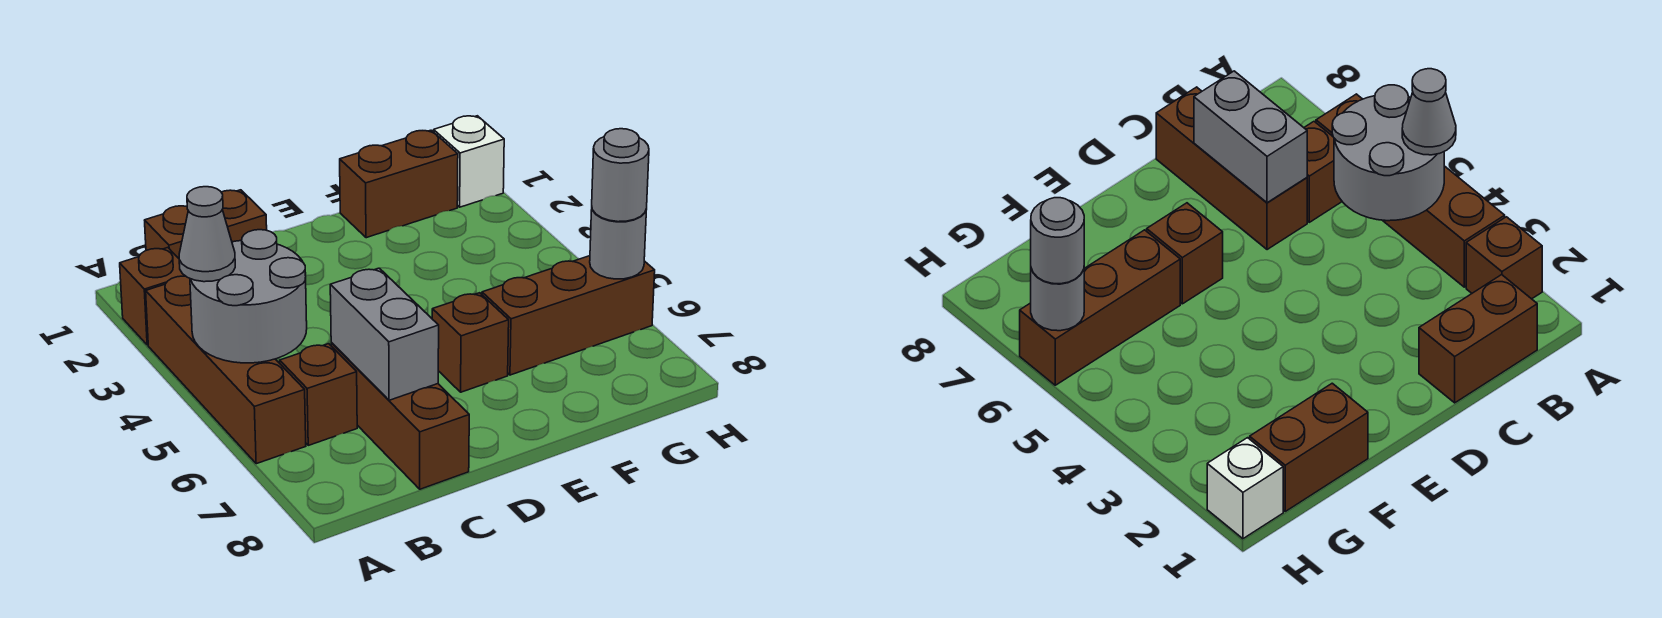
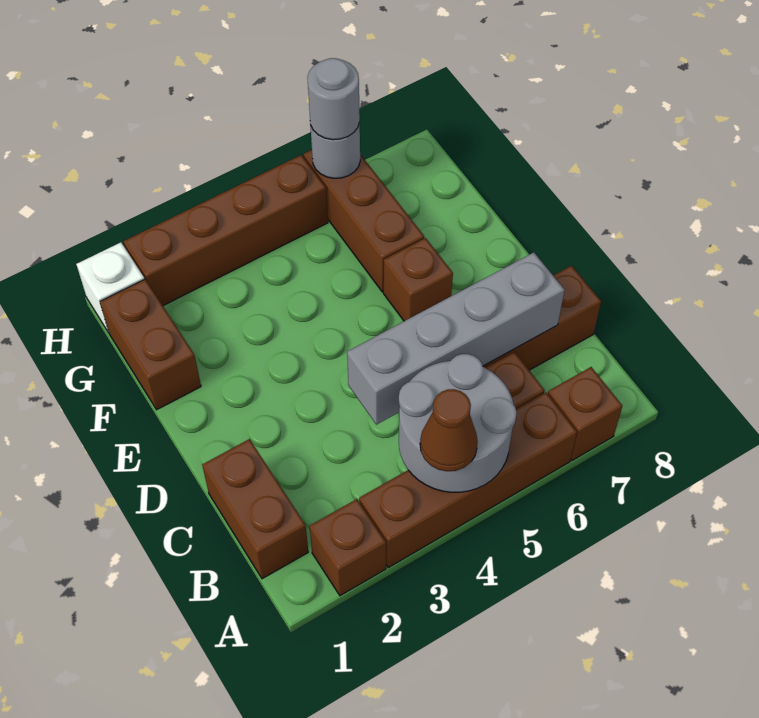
grey 1x1 cone [179,187,235,282] -> brown 1x1 cone [420,389,478,471]
none -> brown 1x1 brick [548,367,623,460]
grey 1x2 brick [330,268,439,400] -> grey 1x4 brick [347,252,565,425]
none -> brown 1x4 brick [124,155,328,306]

